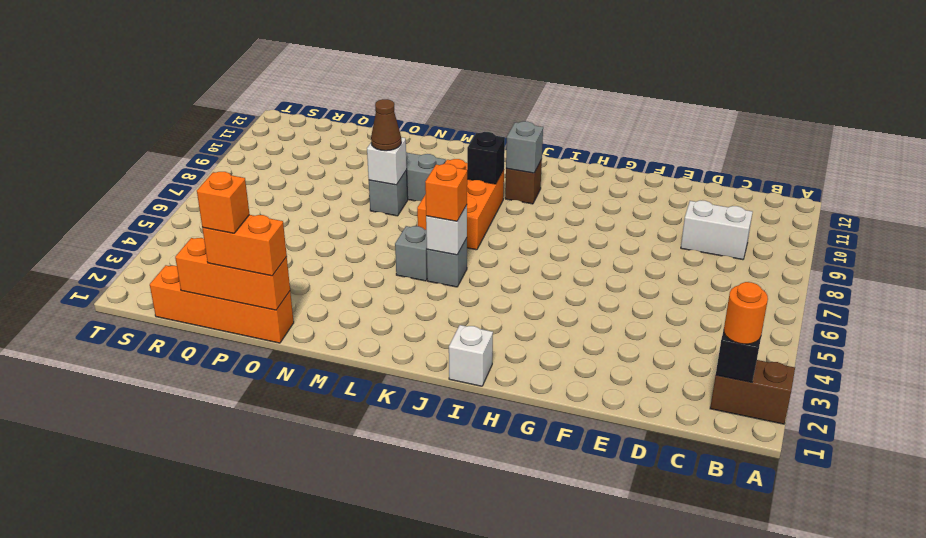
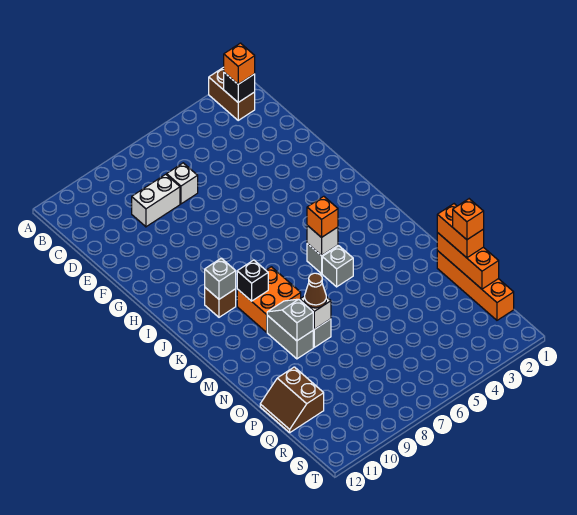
orange 1x1 round brick [724,282,768,344] -> orange 1x1 brick [224,43,255,84]
white 1x2 brick [681,201,753,260] -> white 1x2 brick turned to [132,174,180,227]
white 1x1 brick [449,325,493,386] -> white 1x1 brick moved to [167,163,198,204]
orange 2x3 brick [417,159,504,250] -> orange 2x2 brick [237,267,301,332]
none -> grey 1x2 slope [267,299,313,341]
none -> brown 2x2 slope [260,367,324,432]

